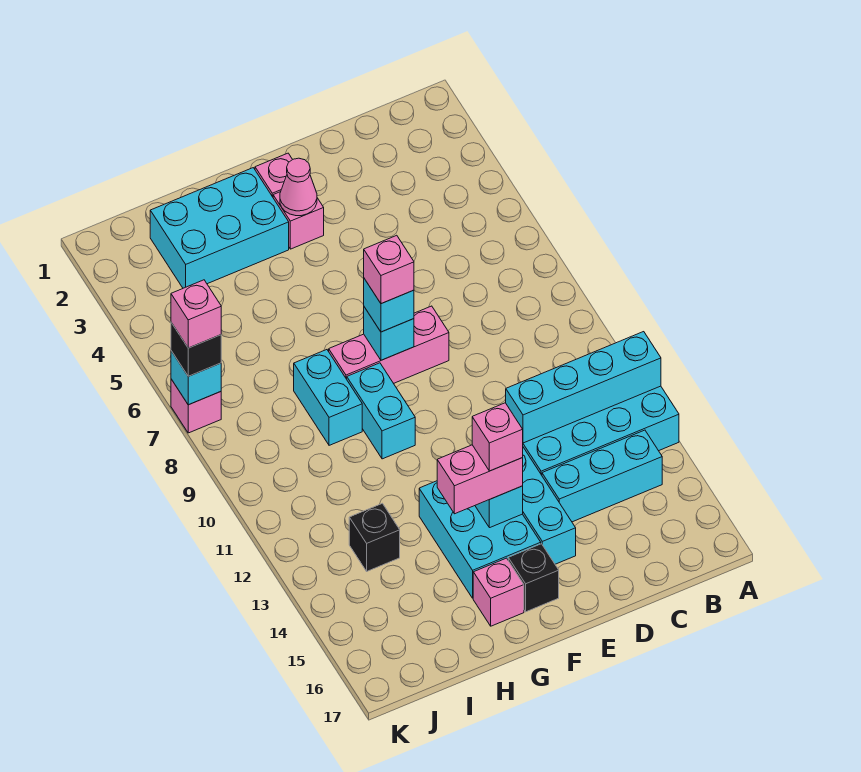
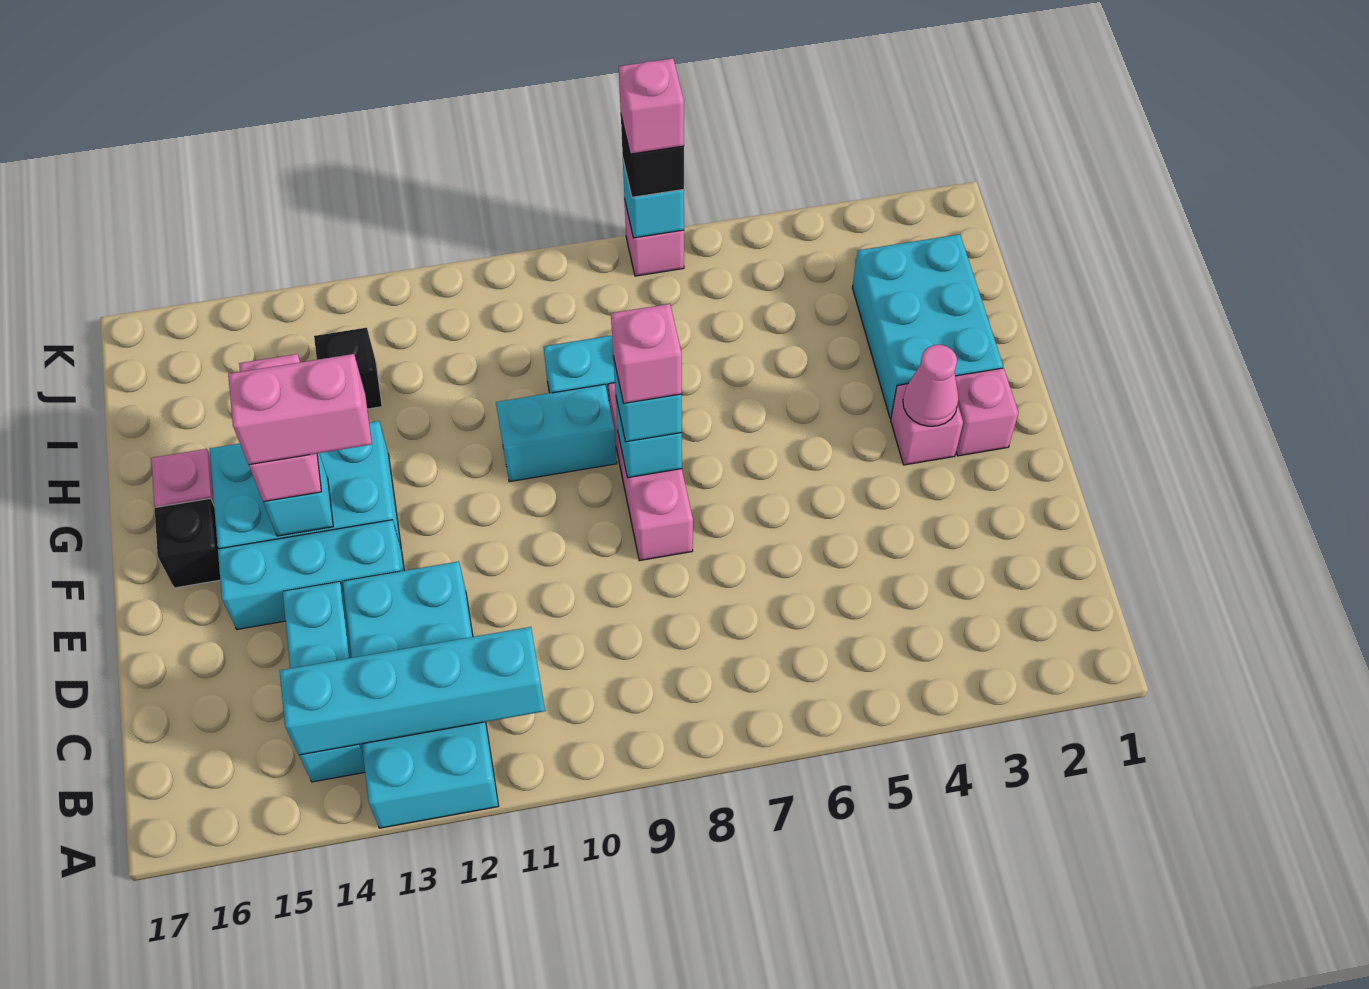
cyan 1x4 brick [506,332,661,443] -> cyan 1x4 brick turned to [280,627,545,755]
pink 1x1 brick [472,403,523,471] -> pink 1x2 brick [228,354,372,465]

